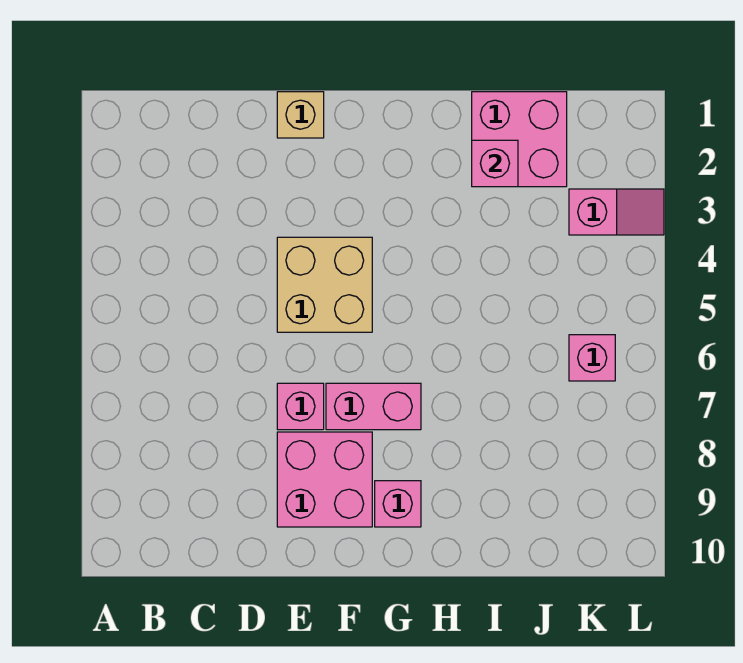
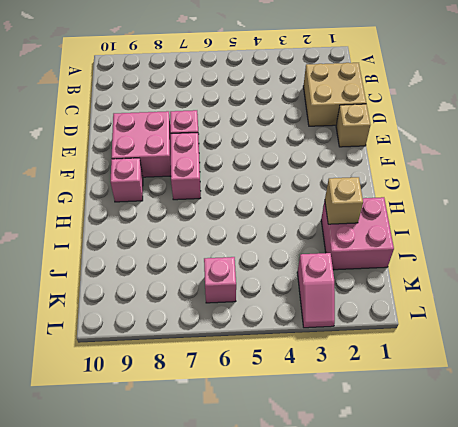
tan 2x2 brick [277,237,372,332] -> tan 2x2 brick moved to [303,63,366,126]
pink 1x1 brick [472,140,518,187] -> tan 1x1 brick [325,177,363,224]

